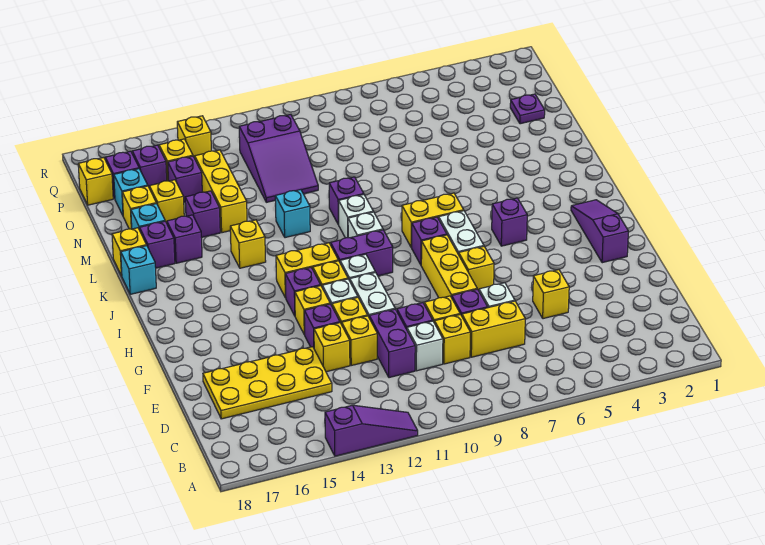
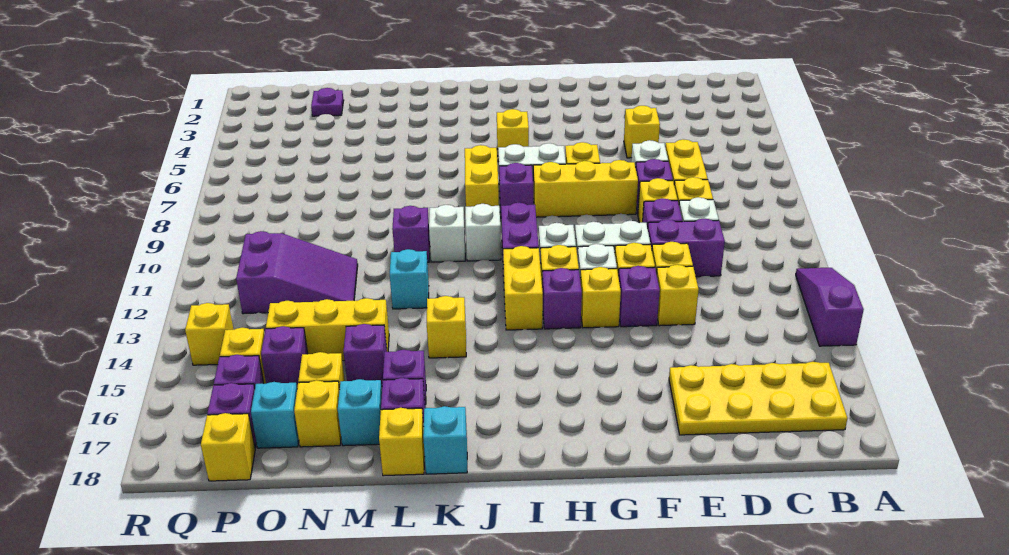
yellow 2x4 plate [203,347,332,419] -> yellow 2x4 plate turned to [669,362,848,435]
purple 1x3 slope [571,200,628,263] -> none
purple 1x1 brick [492,198,527,246] -> yellow 1x1 brick [497,109,529,162]

